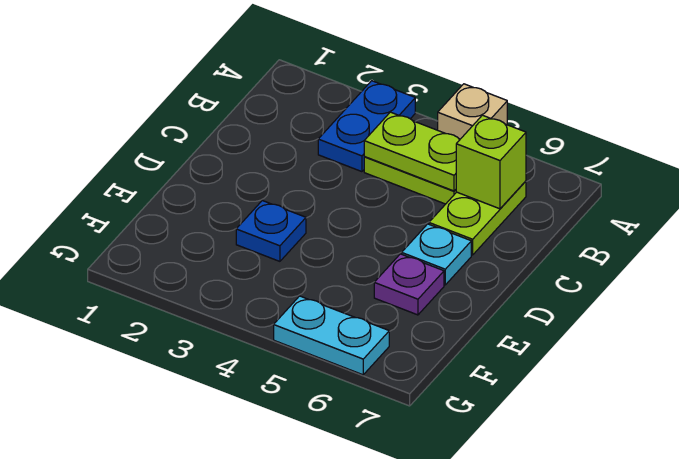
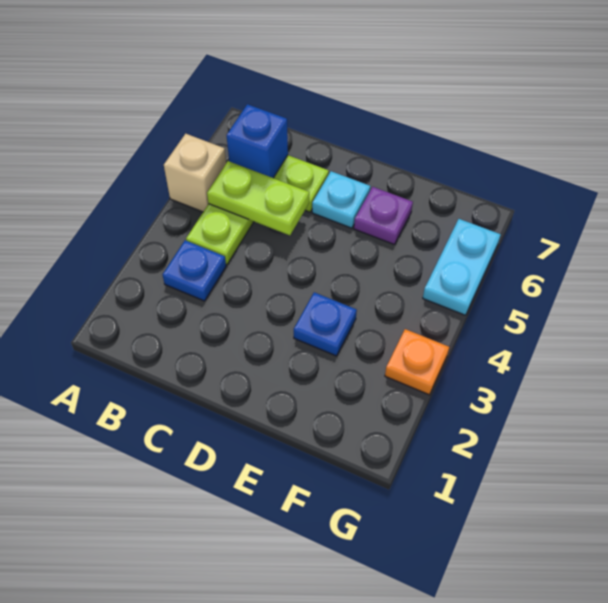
blue 1x2 plate [318,81,415,172] -> blue 1x1 plate [163,240,226,301]
lime 1x2 plate [364,112,460,191] -> lime 1x2 plate turned to [207,161,309,235]
lime 1x1 brick [456,115,526,209] -> blue 1x1 brick [227,104,288,178]
none -> orange 1x1 plate [385,329,449,395]

